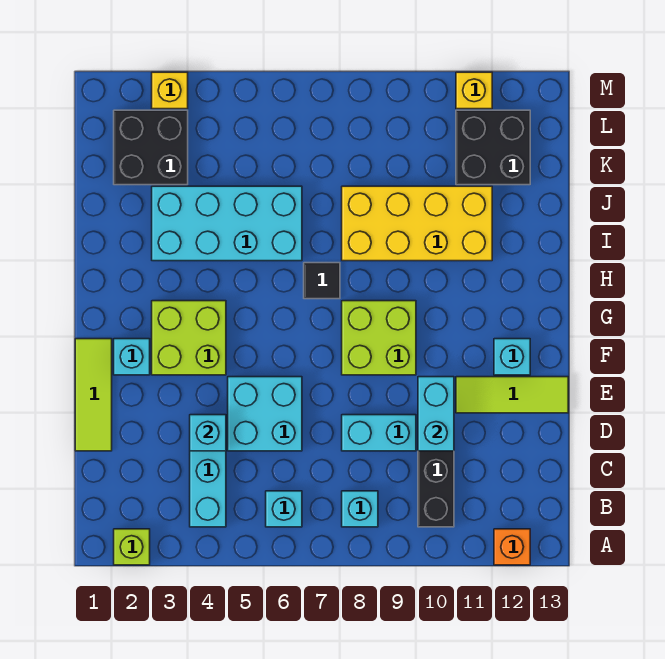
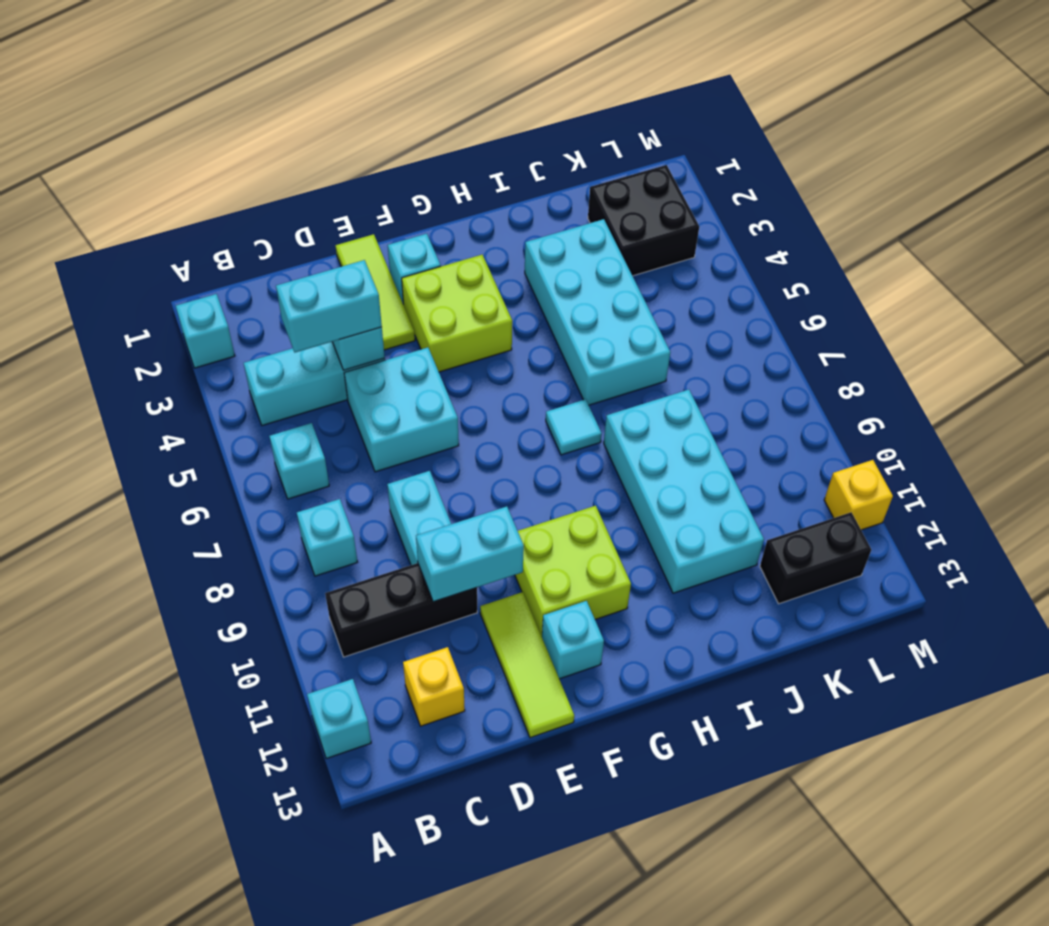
lime 1x1 brick [114,529,150,565] -> cyan 1x1 brick [176,294,235,368]
orange 1x1 brick [494,529,530,565] -> cyan 1x1 brick [307,679,371,759]
none -> cyan 1x2 brick [276,260,382,352]
lime 1x3 tile [75,339,112,451] -> lime 1x3 tile turned to [336,234,415,350]
lime 2x2 brick [342,301,416,375] -> lime 2x2 brick moved to [515,506,631,636]
black 1x1 tile [304,263,340,299] -> cyan 1x1 tile [546,399,602,455]
yellow 2x4 brick [342,186,492,261] -> cyan 2x4 brick [604,390,764,593]
black 2x2 brick [456,110,530,185] -> black 1x2 brick [760,512,871,604]
yellow 1x1 brick [152,72,188,109] -> yellow 1x1 brick moved to [403,647,465,726]

